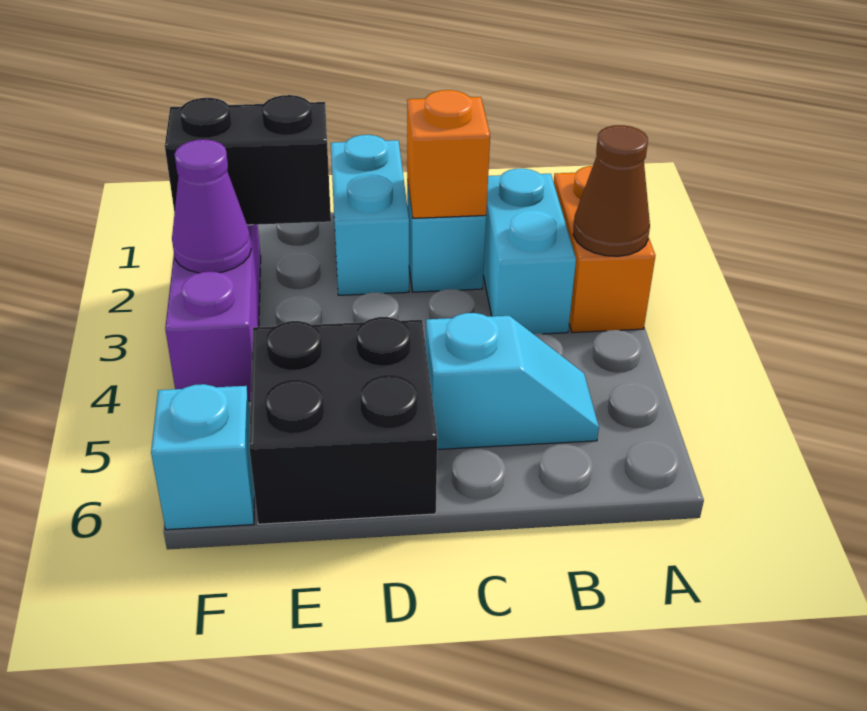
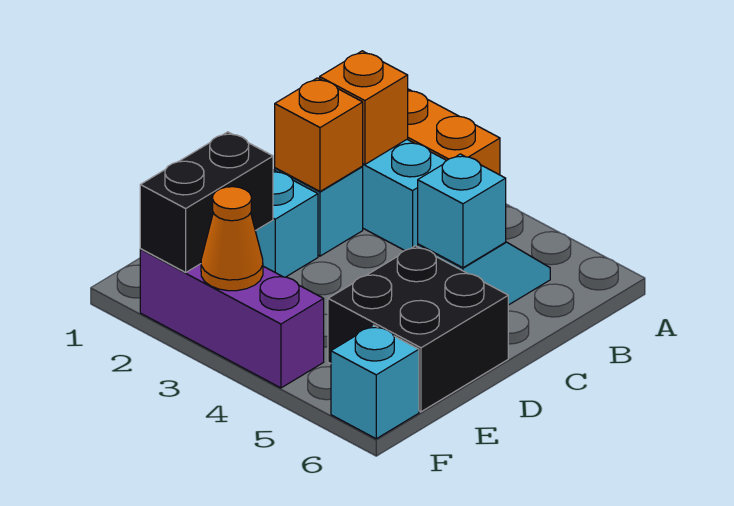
brown 1x1 cone [573,125,650,256] -> none
none -> orange 1x1 brick [320,51,408,164]
none -> cyan 1x1 brick [418,154,506,268]
purple 1x1 cone [172,140,251,273] -> orange 1x1 cone [201,187,263,291]

